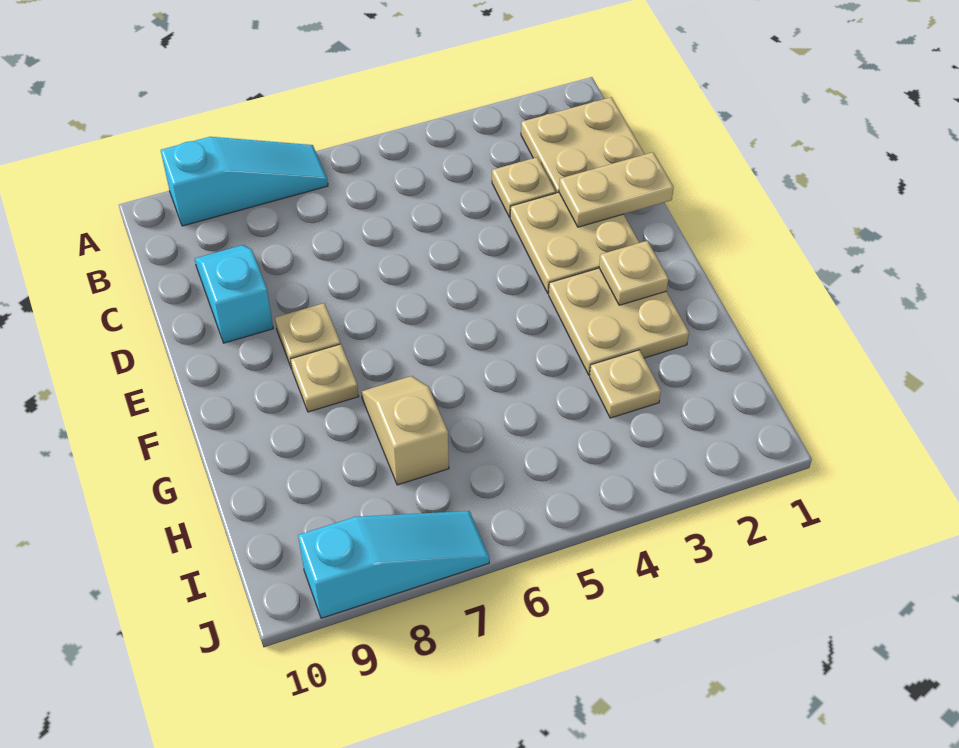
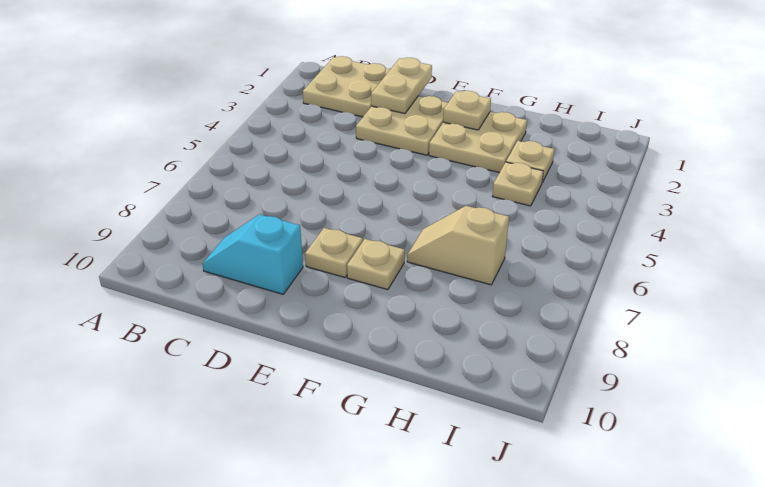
cyan 1x3 slope [161,137,328,226] -> none
tan 1x1 plate [492,157,556,217] -> tan 1x1 plate moved to [493,162,543,206]
cyan 1x3 slope [298,511,489,618] -> none

